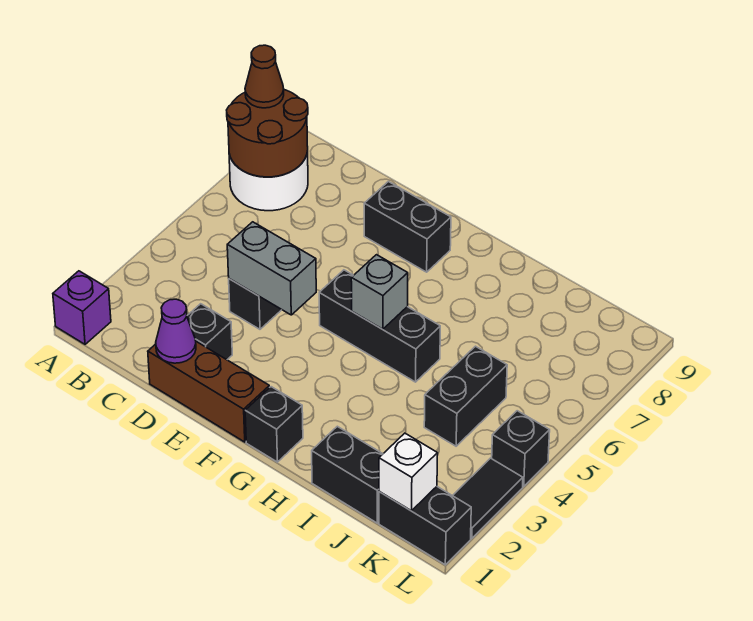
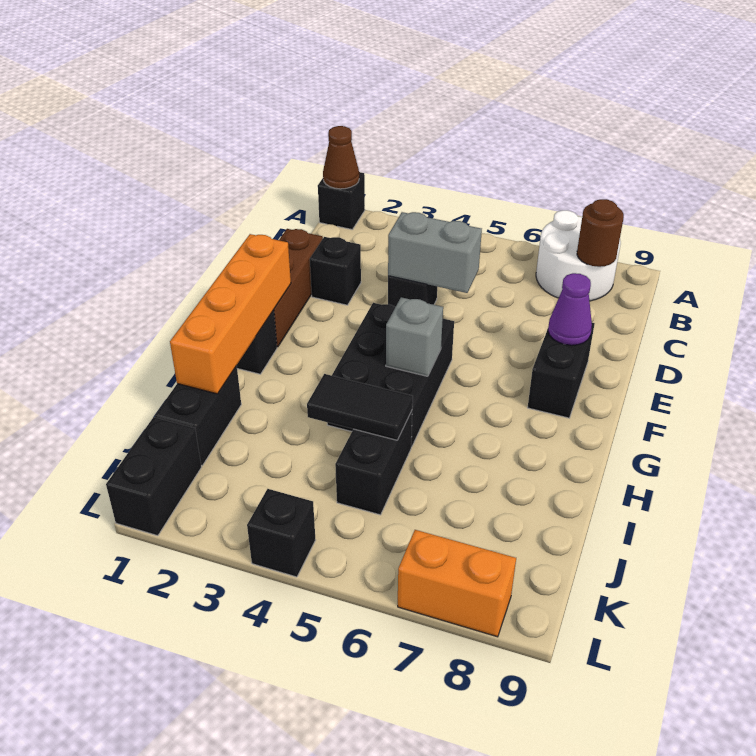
purple 1x1 brick [53,271,111,344] -> black 1x1 brick [318,172,365,230]
brown 2x2 round brick [227,90,308,177] -> brown 1x1 round brick [577,199,624,267]
brown 1x1 cone [245,45,284,108] -> brown 1x1 cone moved to [323,126,359,189]
purple 1x1 cone [156,299,196,363] -> purple 1x1 cone moved to [548,273,592,345]
grey 1x2 brick [227,222,316,315] -> grey 1x2 brick turned to [388,212,482,293]
none -> orange 1x4 brick [170,234,291,394]
black 1x3 brick [319,270,440,382] -> black 2x3 brick [327,303,454,447]
black 1x2 brick [424,346,507,446] -> black 1x2 brick turned to [335,411,412,515]
white 1x1 brick [379,433,438,511] -> none
black 1x2 tile [453,458,523,538] -> black 1x2 tile moved to [307,374,413,440]
none -> orange 1x2 brick [398,530,516,637]

